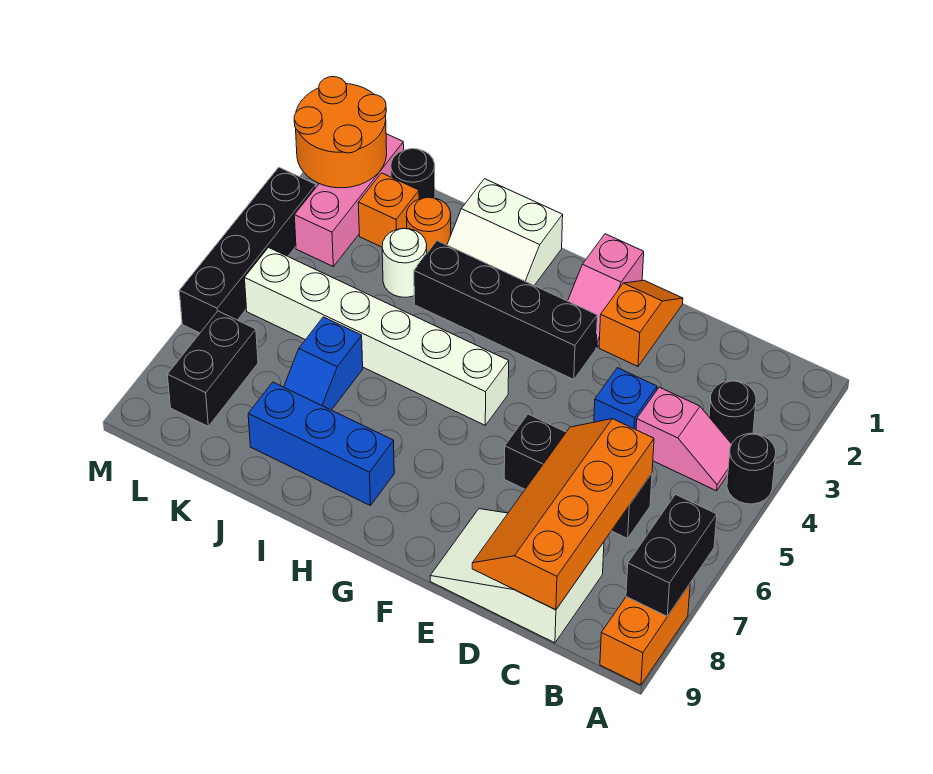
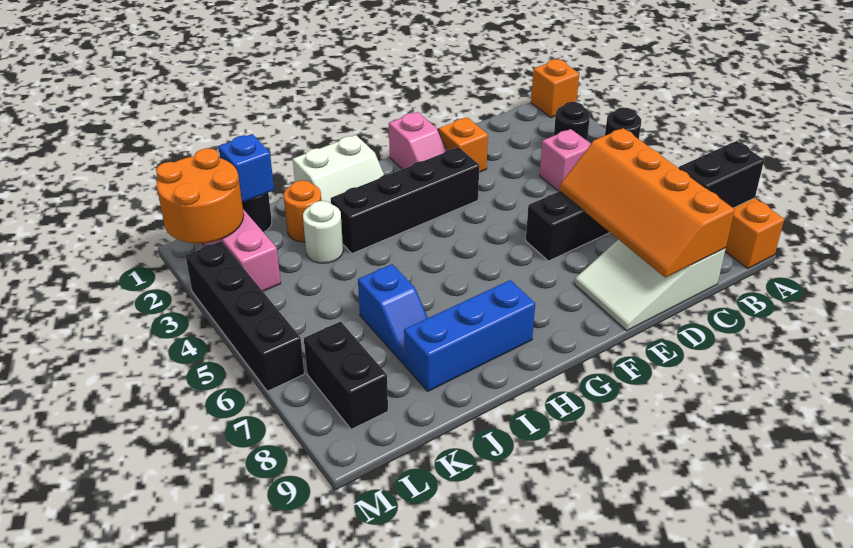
black 1x2 brick [626,494,717,616] -> black 1x2 brick turned to [679,141,764,208]
blue 1x1 brick [594,368,657,430] -> blue 1x1 brick moved to [218,134,274,203]
white 1x6 brick [245,248,509,425] -> none
orange 1x1 brick [358,173,419,247] -> orange 1x1 brick moved to [531,59,579,118]

